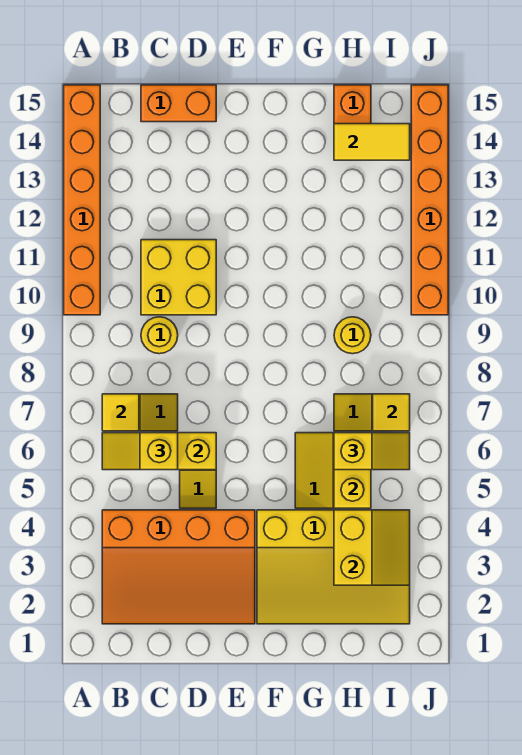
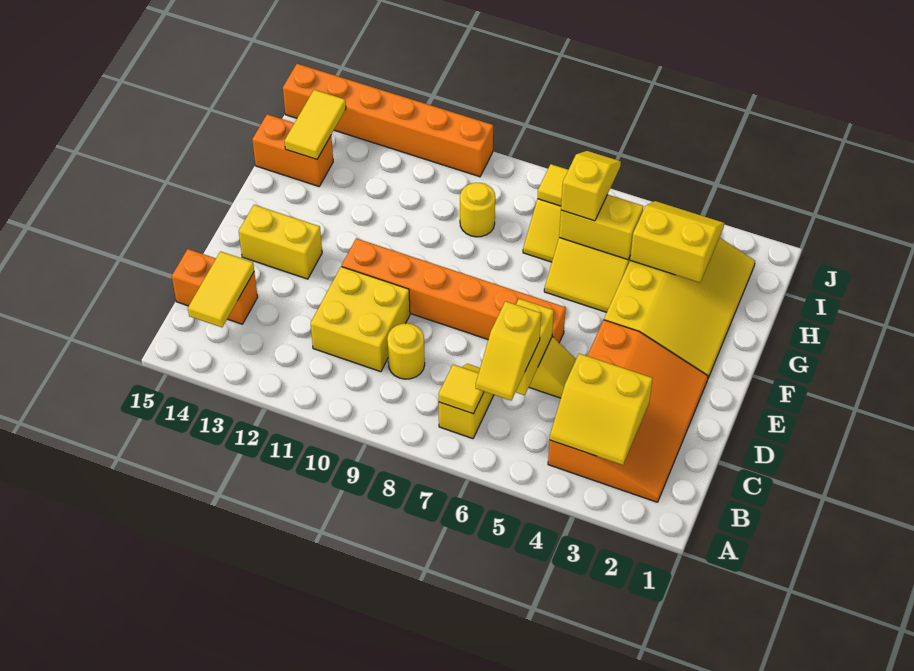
orange 1x6 brick [64,85,100,315] -> orange 1x6 brick moved to [342,238,566,343]
none -> yellow 2x2 slope [550,354,652,465]
none -> yellow 1x2 tile [188,251,254,327]
orange 1x2 brick [141,85,216,122] -> orange 1x2 brick turned to [172,249,258,324]
none -> yellow 1x2 brick [239,205,322,279]

